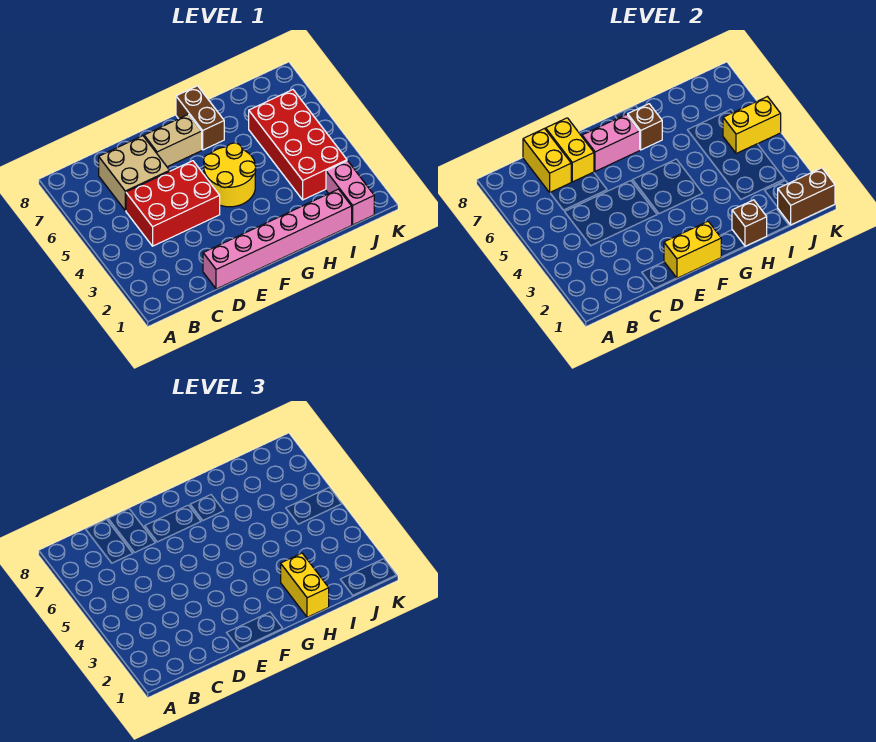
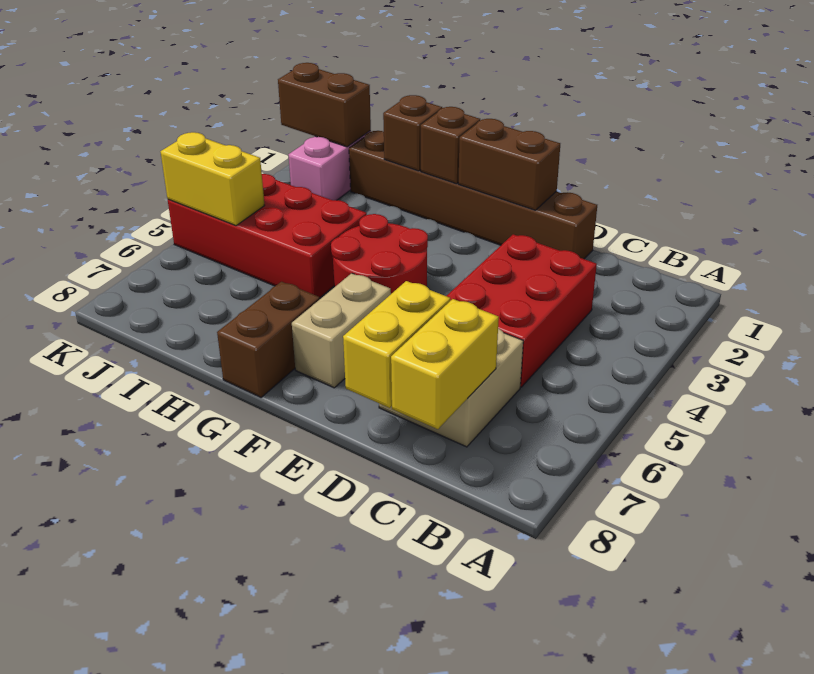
red 2x3 brick [126,161,220,246] -> red 2x3 brick turned to [447,234,597,387]
pink 1x6 brick [203,189,352,289] -> brown 1x6 brick [349,131,597,259]
yellow 1x2 brick [664,221,721,278] -> brown 1x2 brick [458,119,560,210]
tan 1x2 brick [144,114,202,167] -> tan 1x2 brick turned to [292,273,391,388]
pink 1x2 brick [582,114,640,171] -> none
yellow 2x2 round brick [204,143,256,207] -> red 2x2 round brick [331,214,428,294]
brown 1x1 brick [628,104,662,150] -> brown 1x1 brick moved to [421,107,480,184]
yellow 1x2 brick [281,553,329,617] -> none
red 2x4 brick [249,90,347,200] -> red 2x4 brick turned to [168,174,367,297]

